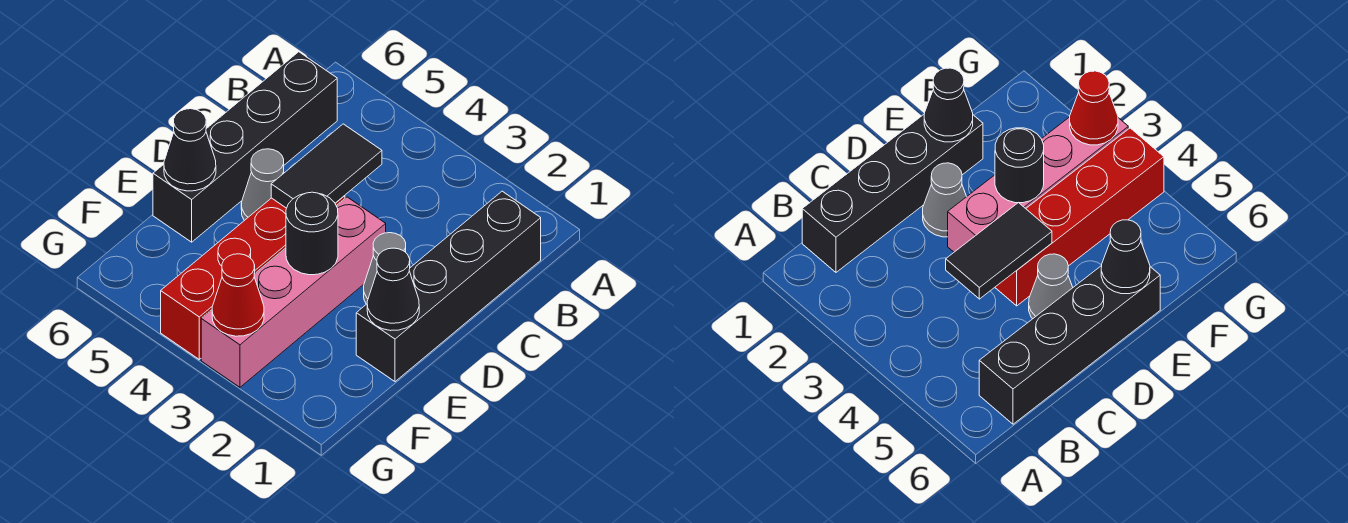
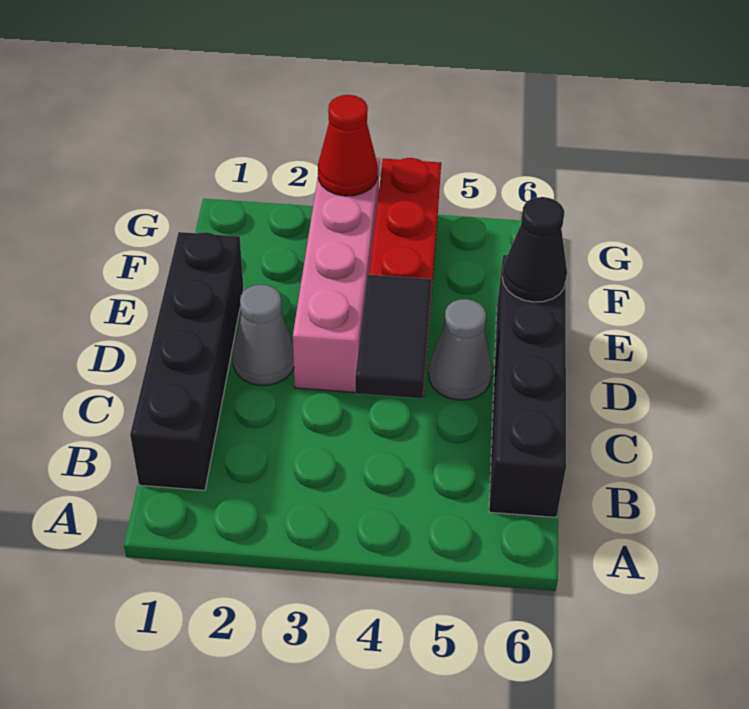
black 1x1 cone [367,248,419,331] -> none
black 1x1 round brick [286,192,338,275] -> none

